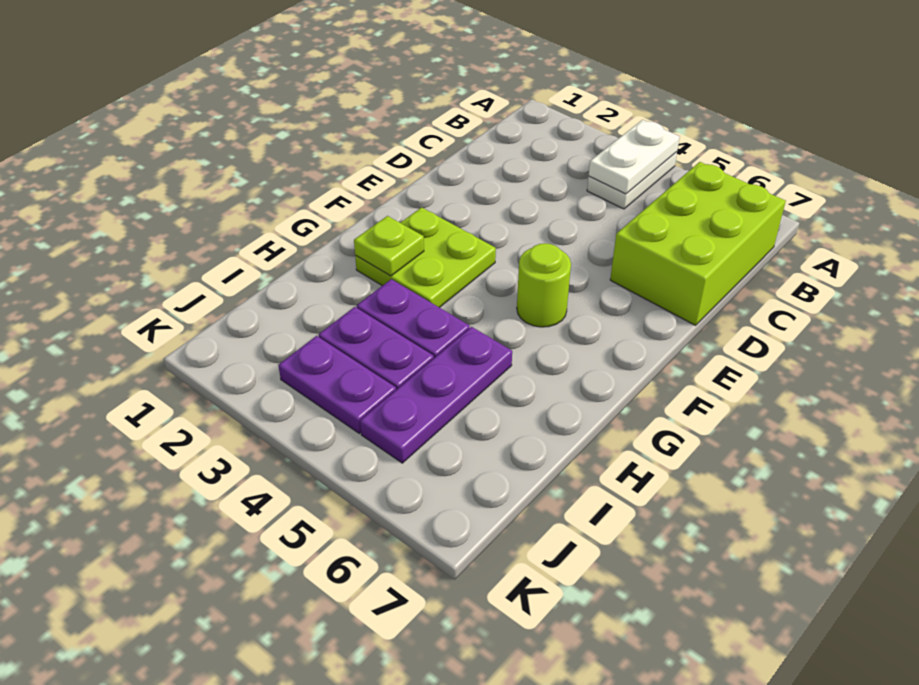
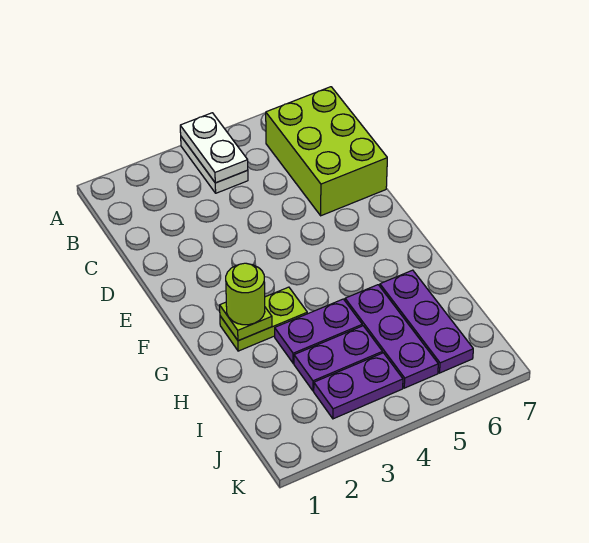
lime 2x2 plate [355,207,496,308] -> lime 1x2 plate [220,287,307,351]
lime 1x1 round brick [517,243,571,327] -> lime 1x1 round brick moved to [226,263,265,325]
none -> purple 1x3 plate [380,270,473,373]

